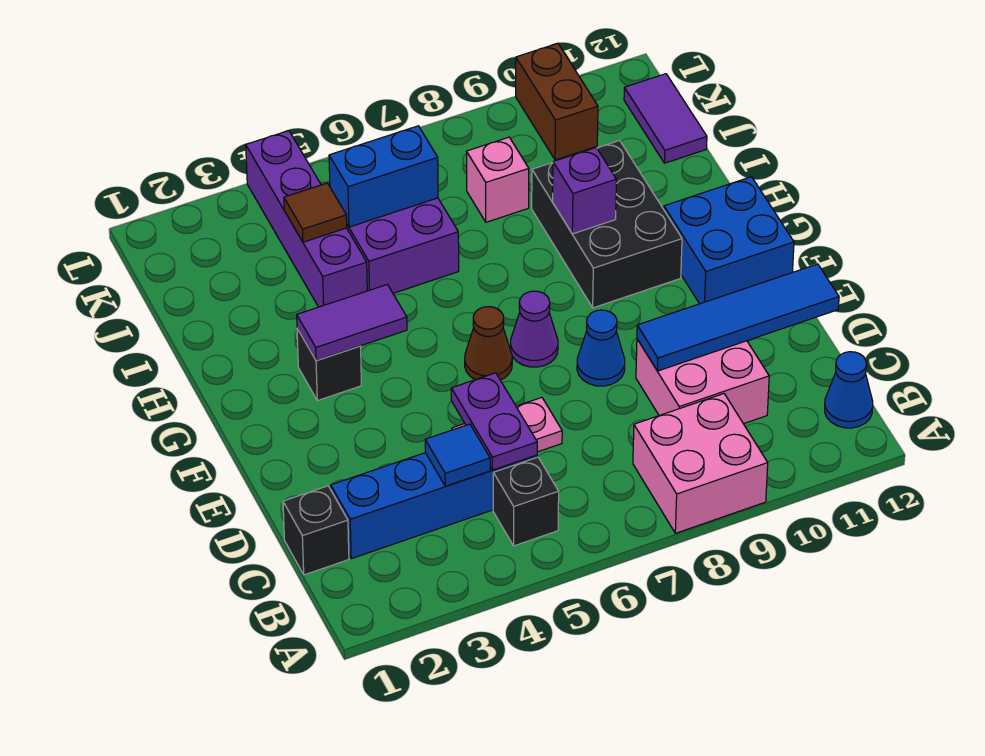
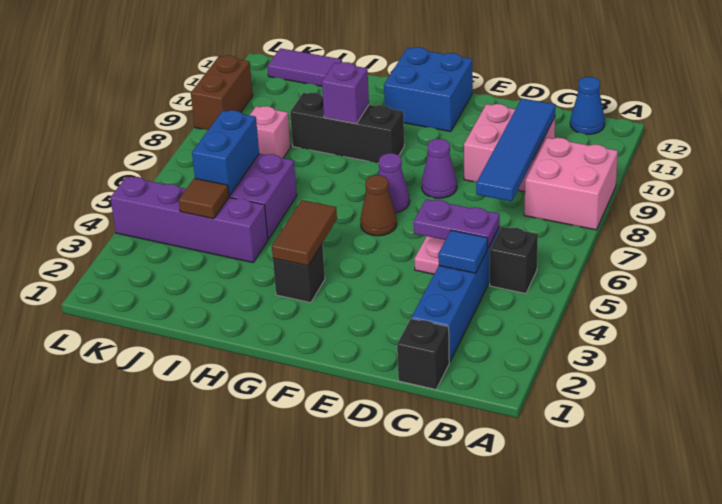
blue 1x4 tile [637,264,839,371] -> blue 1x4 tile moved to [476,98,556,201]
blue 1x1 cone [577,310,625,386] -> purple 1x1 cone [422,139,457,198]
purple 1x2 tile [297,285,407,361] -> brown 1x2 tile [272,200,337,266]
black 2x3 brick [532,140,682,308] -> black 1x3 brick [290,93,404,163]
brown 1x2 brick [516,43,598,160] -> brown 1x2 brick turned to [191,55,253,130]

